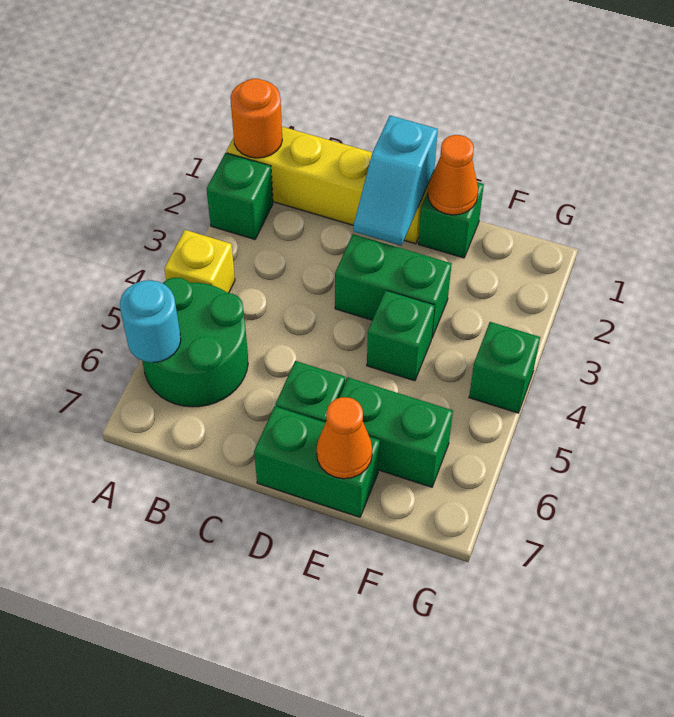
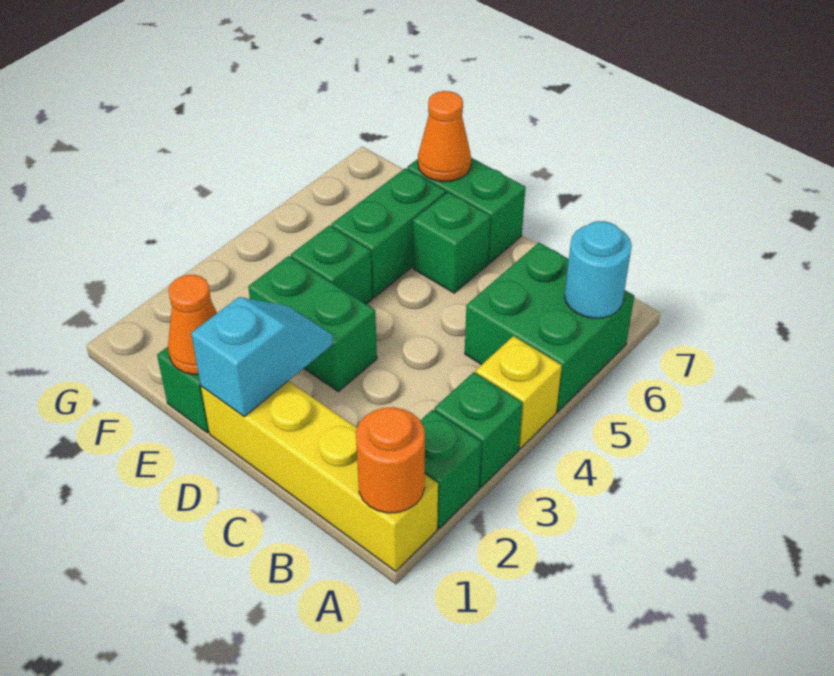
green 2x2 round brick [142,278,248,407] -> green 2x2 brick [465,243,634,412]
green 1x2 brick [339,378,453,487] -> green 1x2 brick turned to [331,168,446,298]
green 1x1 brick [469,322,540,413] -> green 1x1 brick moved to [434,372,523,488]

